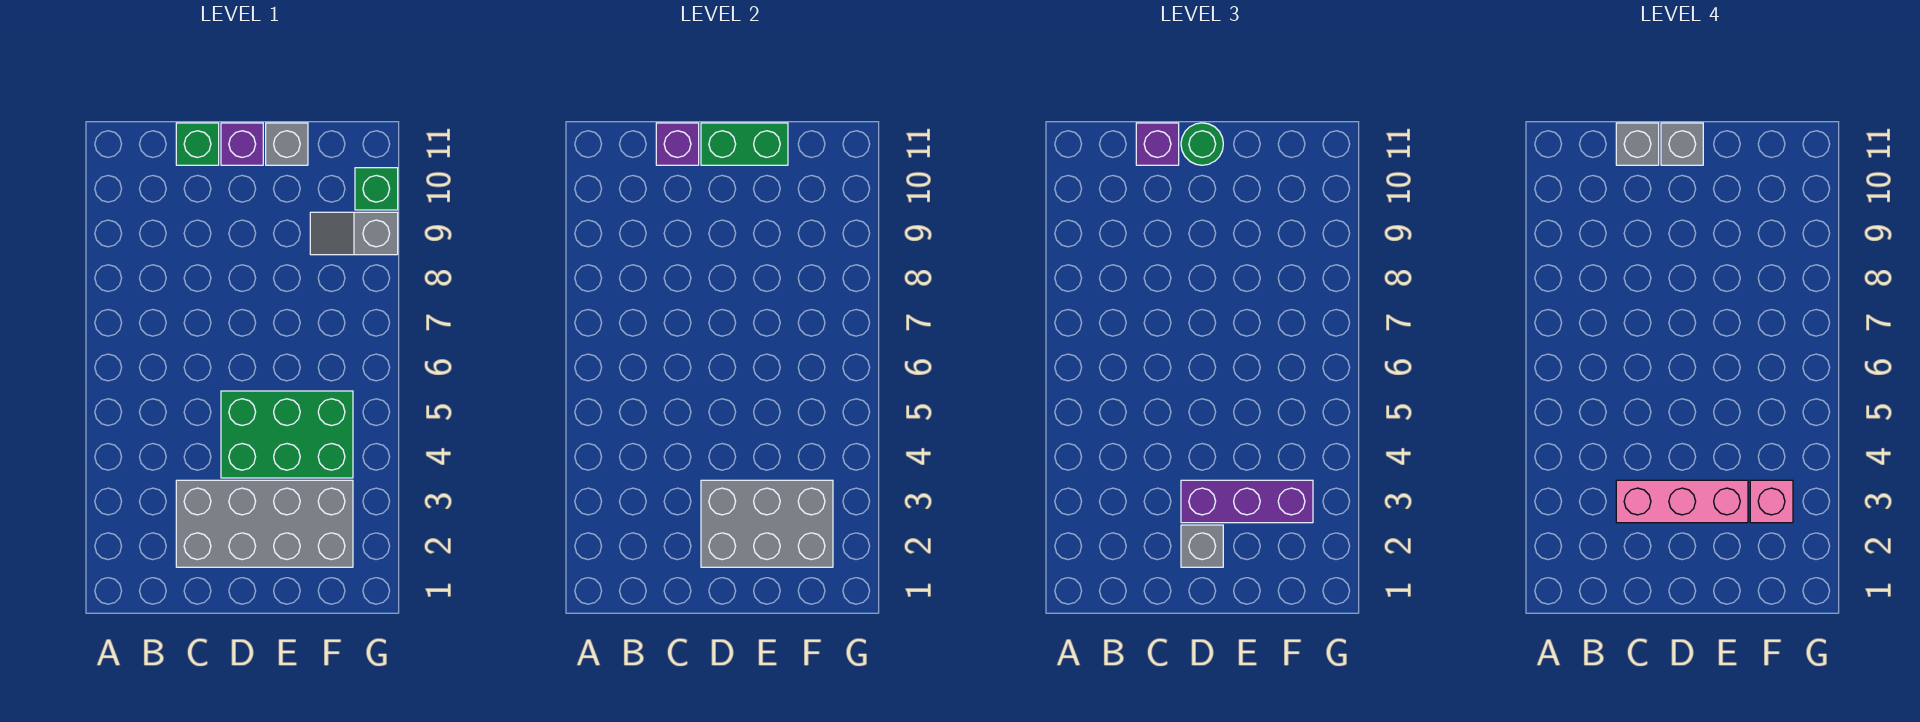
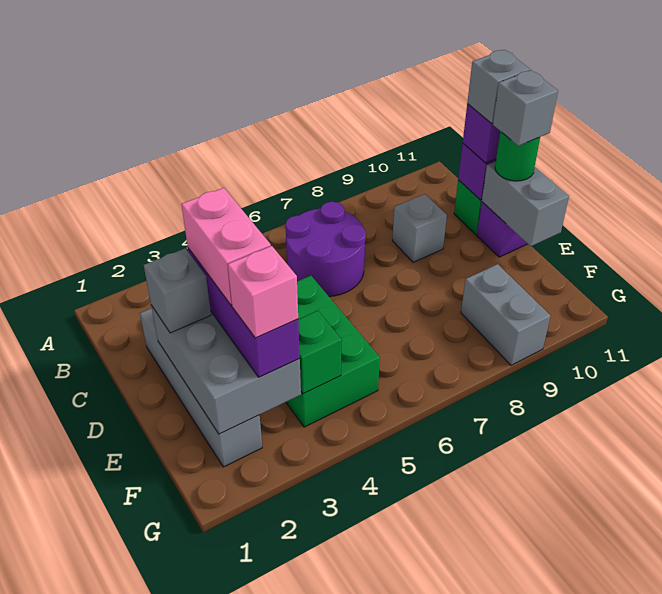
none -> purple 2x2 round brick [285,202,366,296]
grey 2x4 brick [176,480,353,567] -> grey 1x4 brick [140,308,262,467]
pink 1x3 brick [1616,480,1748,523] -> pink 1x2 brick [181,188,271,305]
green 1x2 brick [701,123,788,165] -> grey 1x2 brick [482,161,569,246]
grey 1x1 brick [266,123,308,165] -> grey 1x1 brick moved to [392,194,447,262]
grey 1x2 slope [310,212,398,255] -> grey 1x2 brick [461,264,551,365]
green 1x1 brick [355,168,398,210] -> green 1x1 brick moved to [298,311,342,394]

